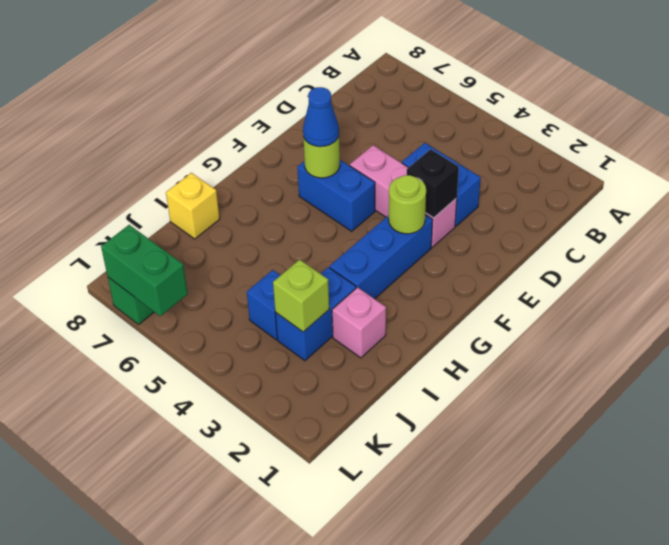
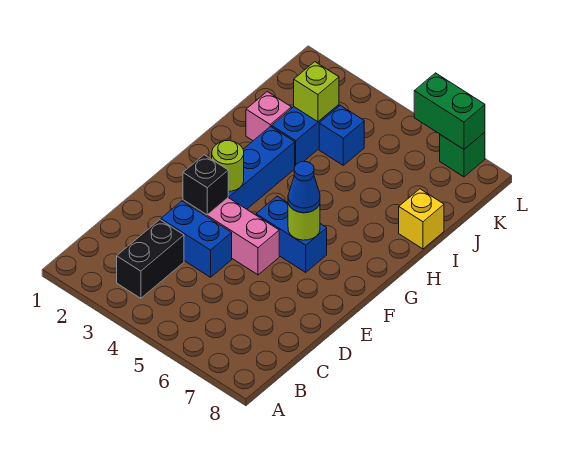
none -> black 1x2 brick [117,220,184,298]

